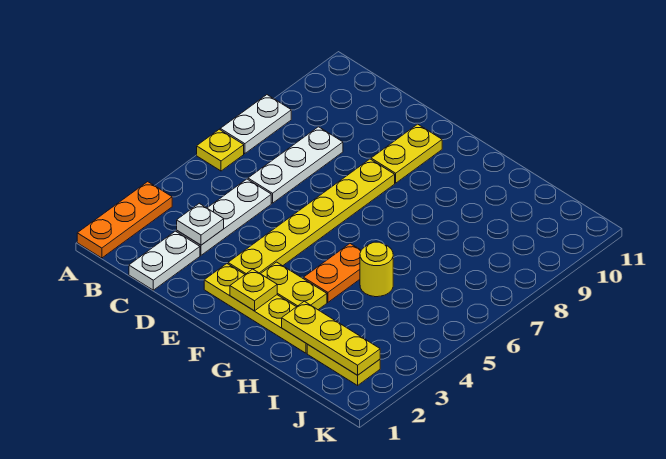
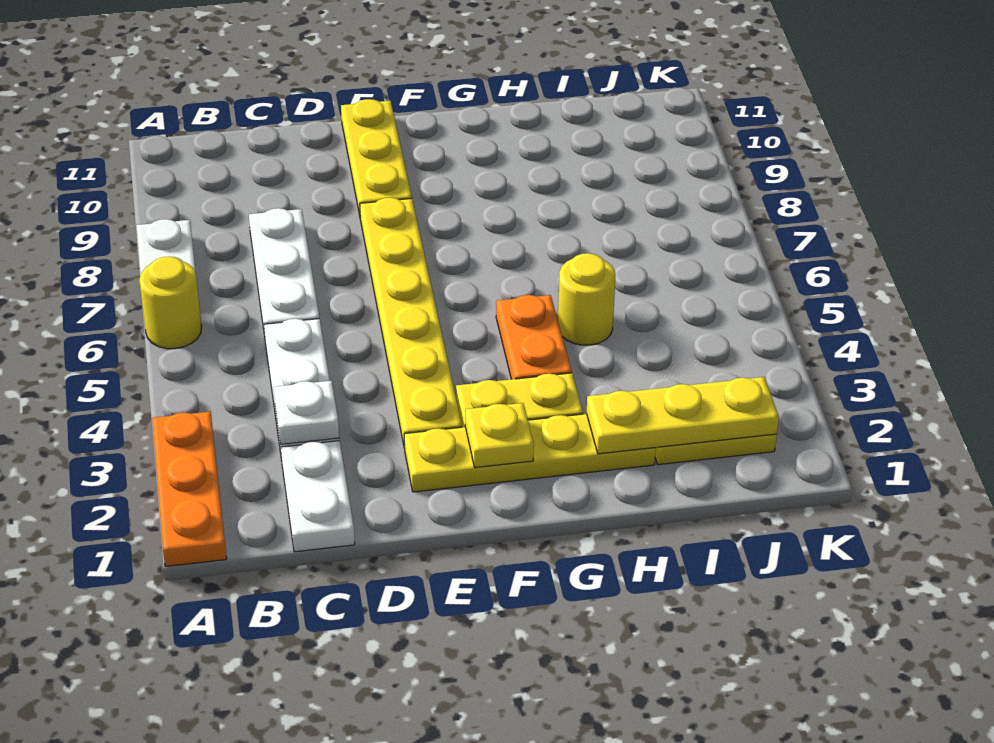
yellow 1x1 plate [197,129,244,171] -> yellow 1x1 round brick [139,256,202,349]
yellow 1x2 plate [371,124,442,183] -> yellow 1x3 plate [341,99,412,215]

